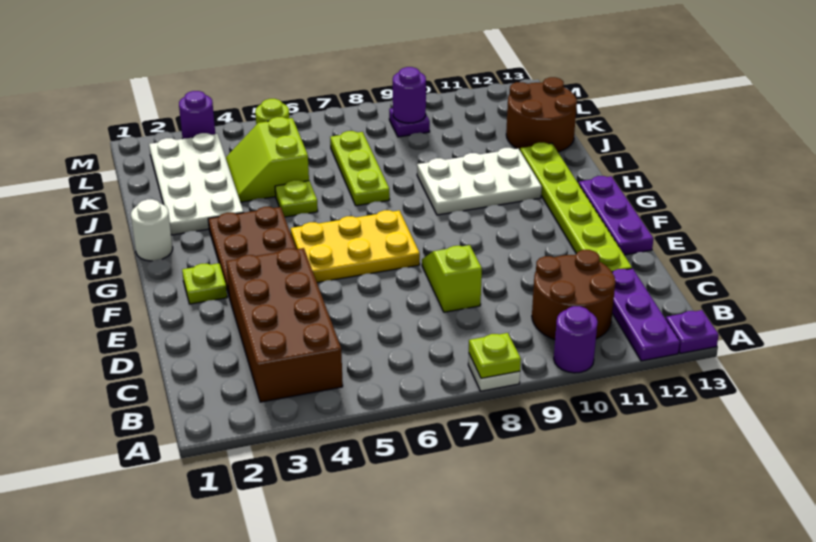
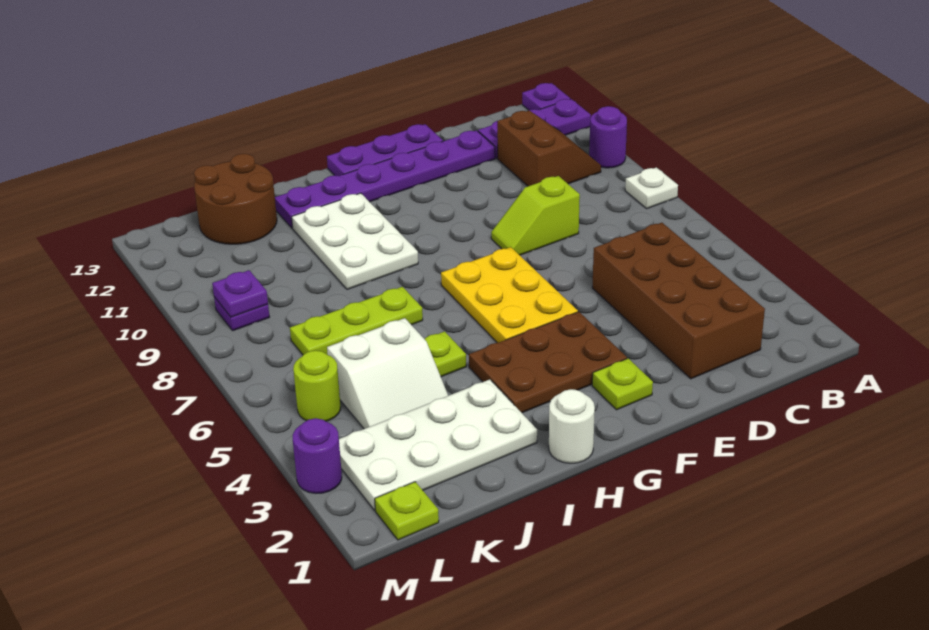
lime 1x1 plate [469,333,521,378] -> lime 1x1 plate moved to [375,482,439,540]
brown 2x4 brick [226,248,343,402] -> brown 2x4 brick turned to [592,223,765,379]
brown 2x2 round brick [532,250,615,340] -> brown 2x2 slope [497,110,601,186]
lime 1x6 plate [520,143,632,272] -> purple 1x6 plate [275,130,495,228]
lime 2x2 slope [226,117,309,202] -> white 2x2 slope [327,318,448,429]
purple 1x1 round brick [393,67,426,123] -> purple 1x1 plate [212,270,268,317]

